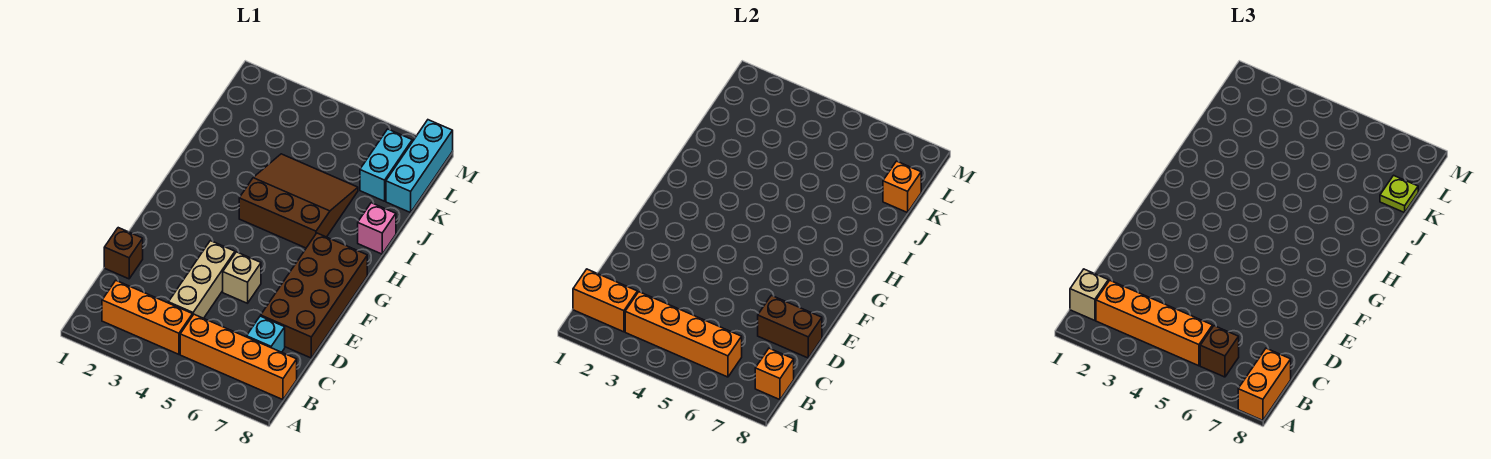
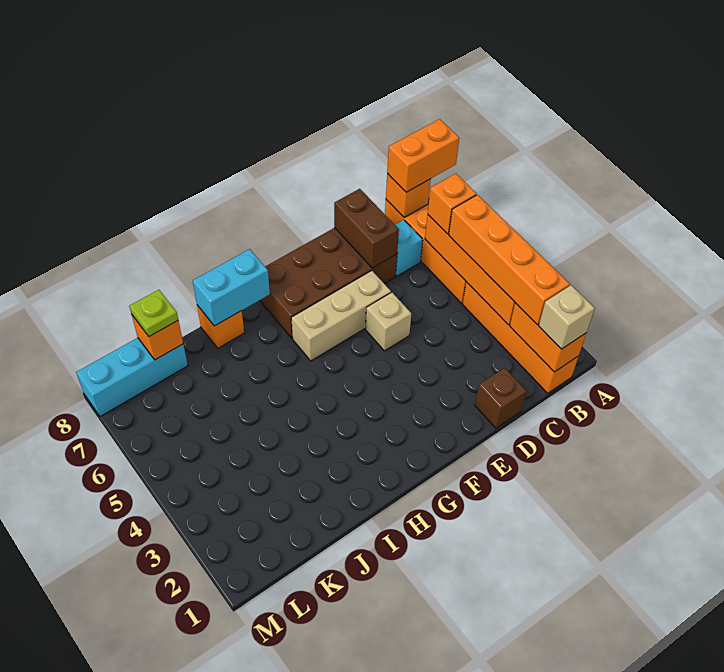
orange 1x3 brick [102,281,193,354] -> orange 1x4 brick [462,282,579,393]
brown 1x1 brick [1200,326,1239,377] -> orange 1x1 brick [428,174,476,234]
tan 1x3 brick [168,241,235,318] -> tan 1x3 brick moved to [291,271,391,361]
brown 3x3 slope [239,154,358,248] -> none
pink 1x1 brick [358,203,396,254] -> orange 1x1 brick [197,305,244,348]
cyan 1x2 brick [360,129,412,201] -> cyan 1x2 brick moved to [193,249,270,326]

